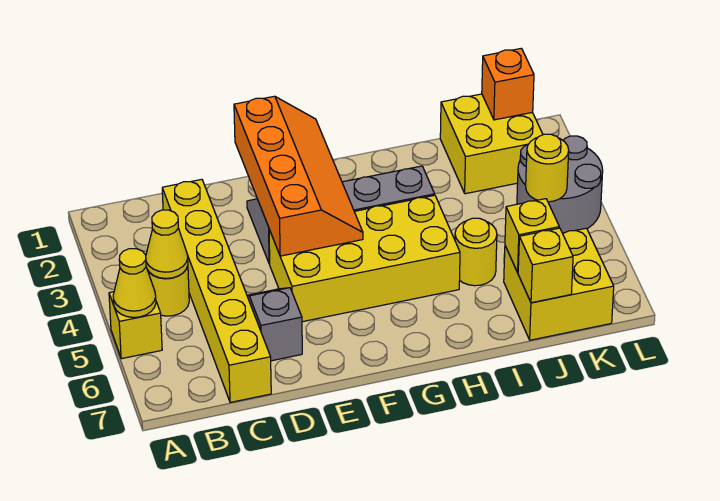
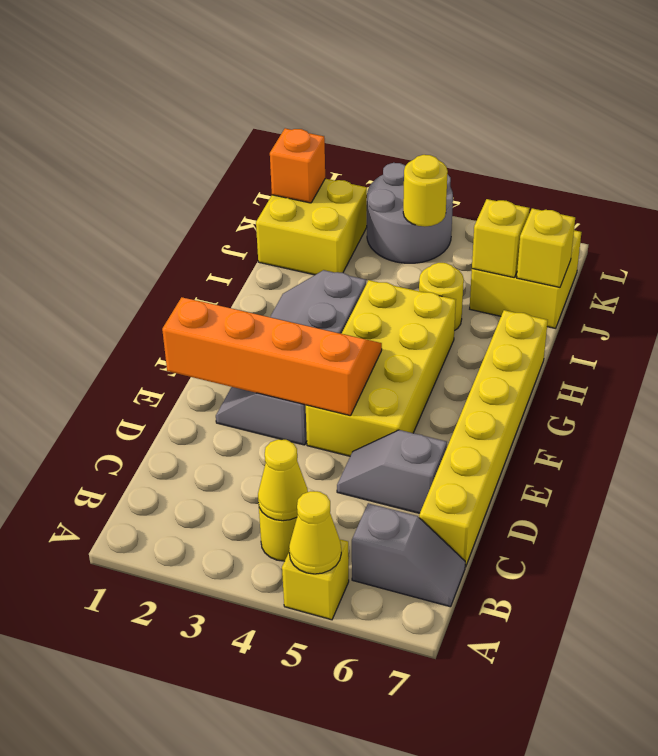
none -> grey 1x2 slope [352,503,465,607]
yellow 1x6 brick [162,180,271,402] -> yellow 1x6 brick turned to [419,310,548,567]

